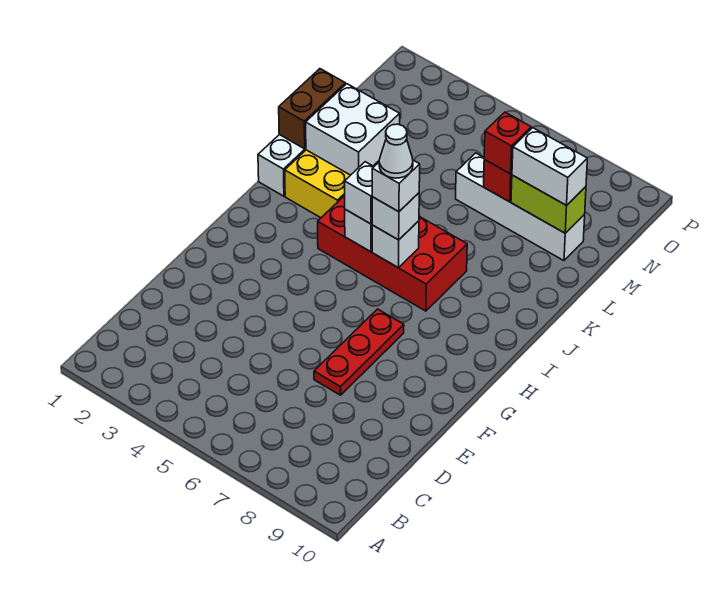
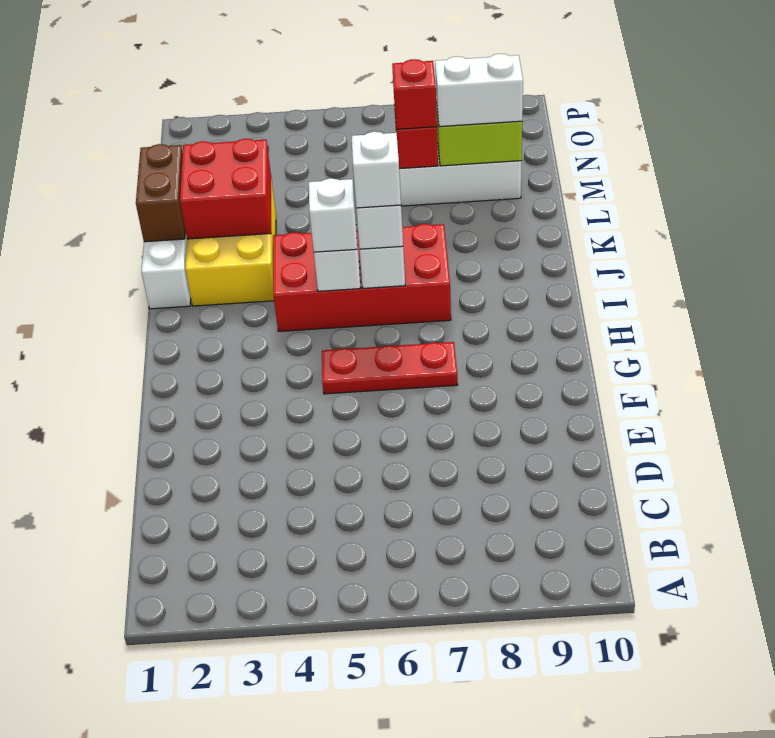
red 1x3 plate [314,309,404,395] -> red 1x3 plate turned to [322,342,458,394]
white 1x1 cone [379,124,413,178] -> none
white 2x2 brick [306,84,400,175] -> red 2x2 brick [180,139,271,239]

